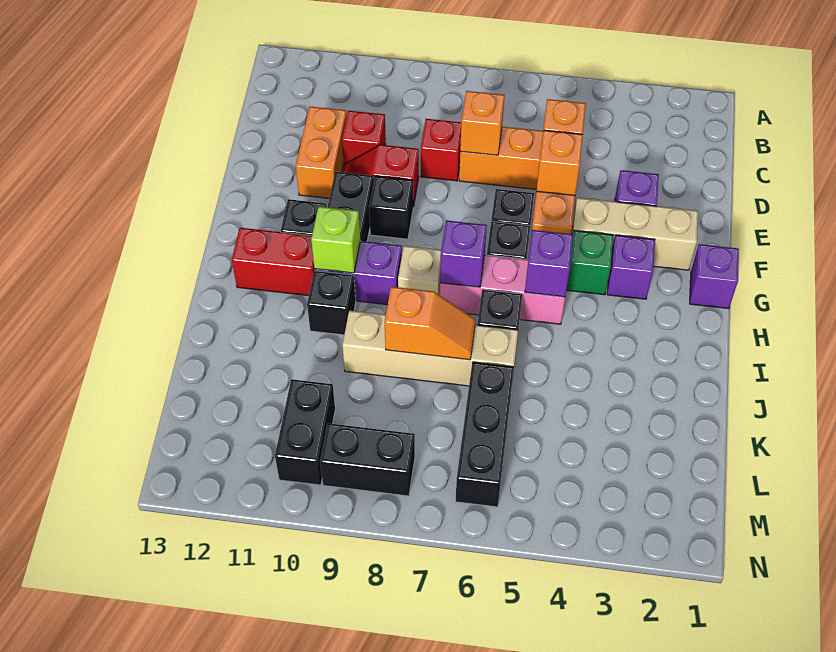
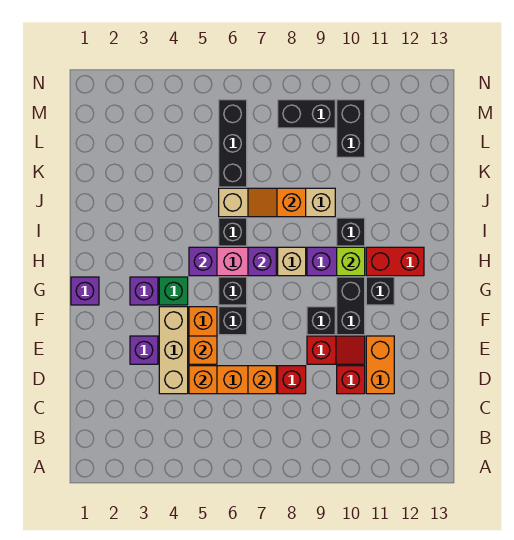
tan 1x3 brick [572,198,698,270] -> tan 1x3 brick turned to [159,307,188,394]

